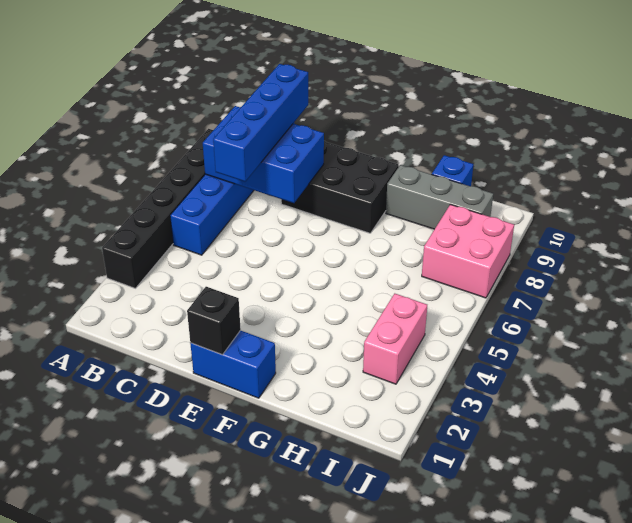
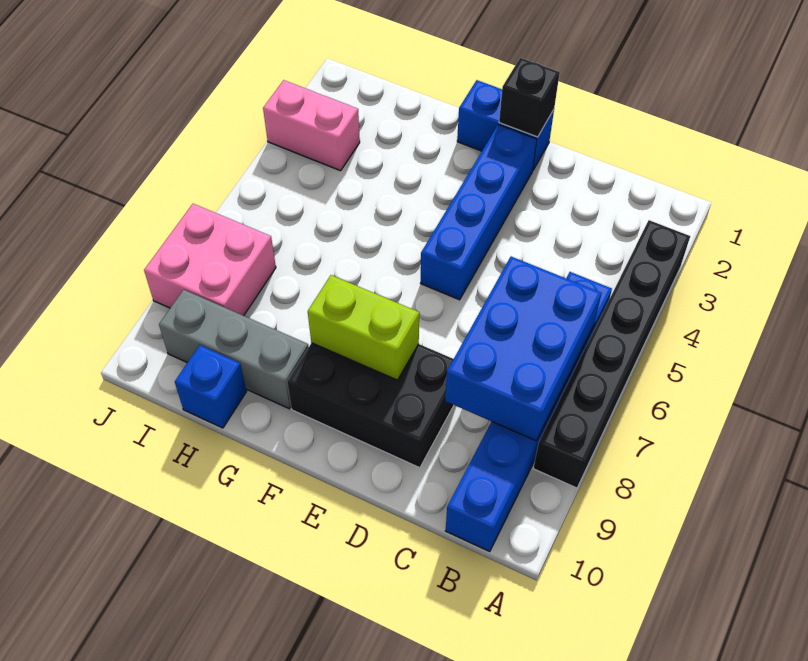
blue 2x3 brick [203,106,324,203] -> blue 2x3 brick turned to [445,257,602,441]
blue 1x4 brick [213,64,308,182] -> blue 1x4 brick moved to [421,124,537,300]
none -> lime 1x2 brick [308,275,419,380]
pink 1x2 brick [363,294,427,384] -> pink 1x2 brick turned to [263,80,360,171]

